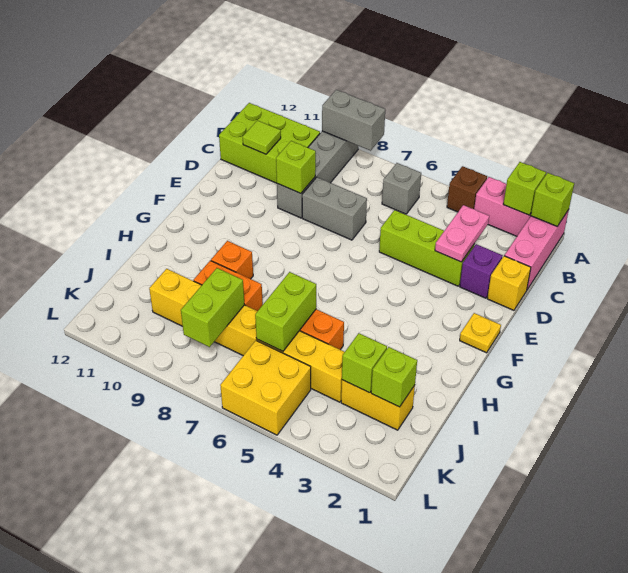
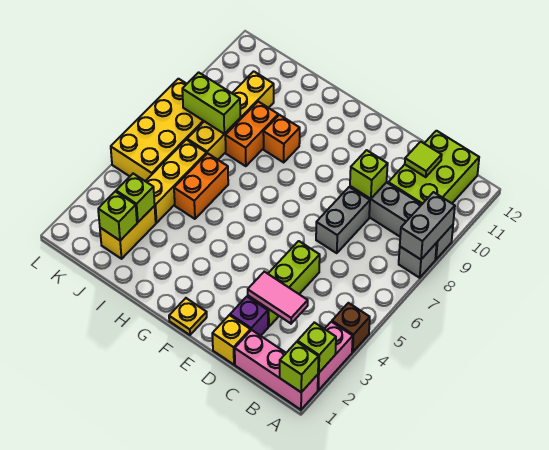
grey 1x1 brick [382,163,421,214] -> grey 1x1 brick moved to [399,243,437,278]
pink 1x2 plate [435,205,489,262] -> pink 1x2 tile [248,272,308,323]
lime 1x2 brick [255,272,316,351] -> none
yellow 2x2 brick [220,340,311,435] -> yellow 2x4 brick [111,79,204,181]

